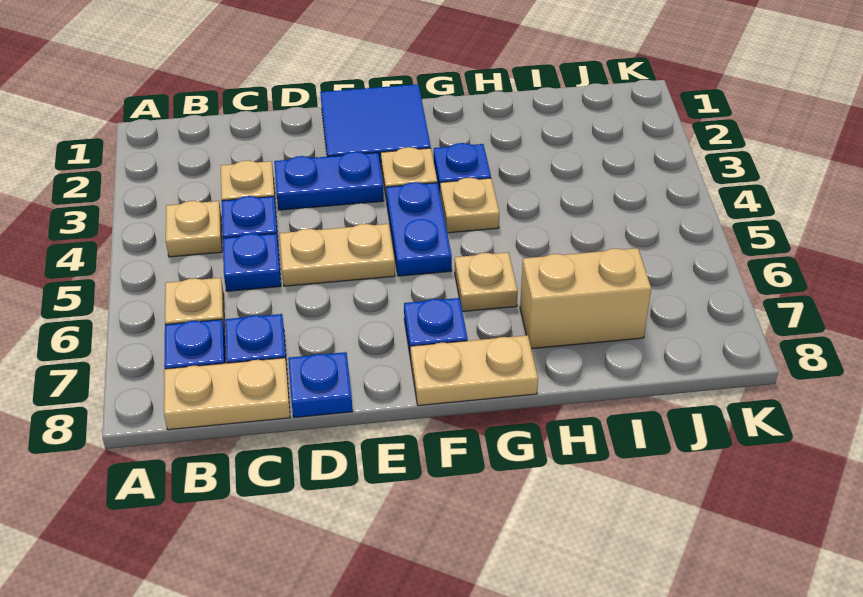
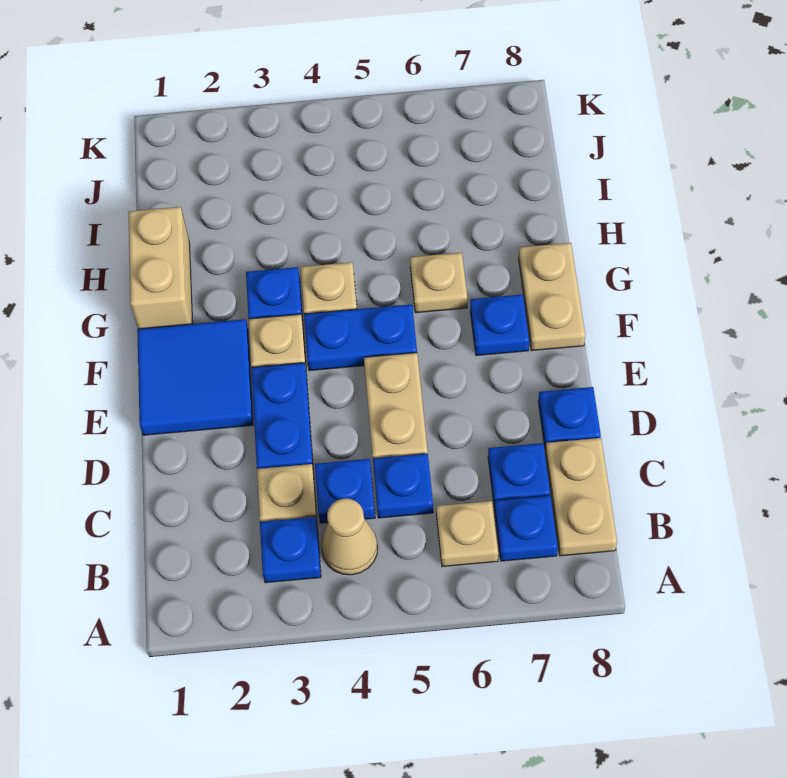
none -> blue 1x1 plate [260,517,321,583]
tan 1x1 plate [166,201,222,257] -> tan 1x1 cone [321,498,378,575]
tan 1x2 brick [520,248,651,349] -> tan 1x2 brick moved to [128,207,193,329]

